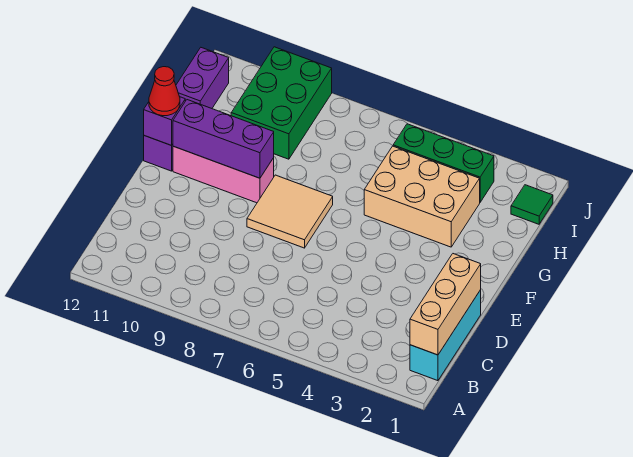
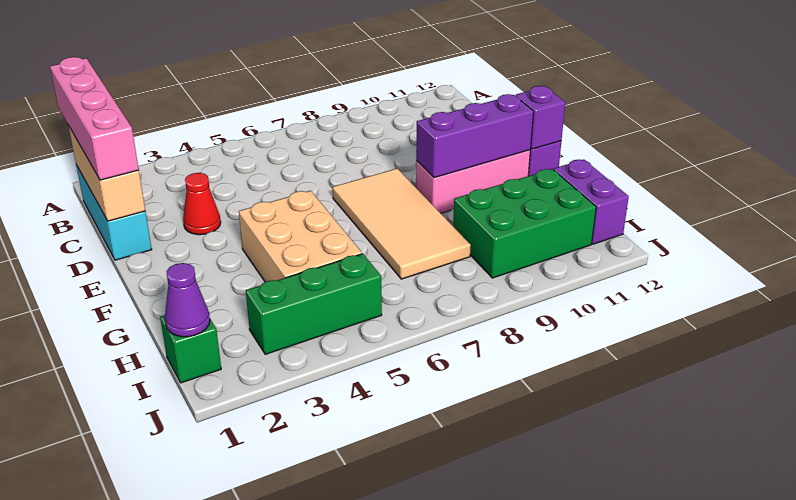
none -> pink 1x4 brick [50,57,139,180]
tan 2x2 tile [247,175,333,248] -> tan 2x4 tile [333,169,471,279]
red 1x1 cone [149,67,180,116] -> red 1x1 cone moved to [183,173,221,235]
tan 2x3 brick [364,146,480,247] -> tan 2x3 brick turned to [239,191,362,282]
green 2x3 brick [231,47,332,159] -> green 2x3 brick turned to [453,169,596,278]
green 1x1 tile [511,185,553,224] -> green 1x1 brick [160,315,221,383]
none -> purple 1x1 cone [165,263,210,337]

